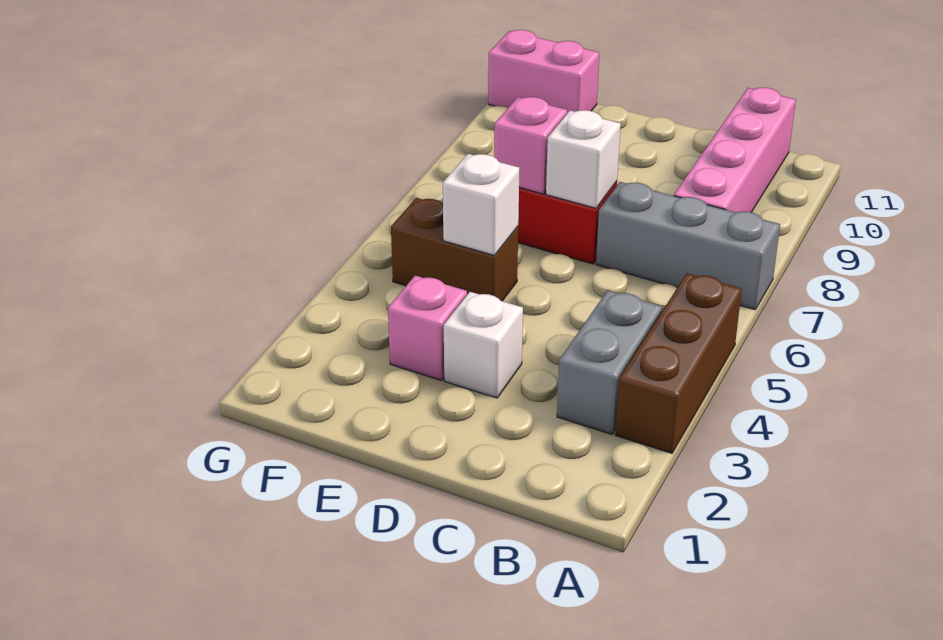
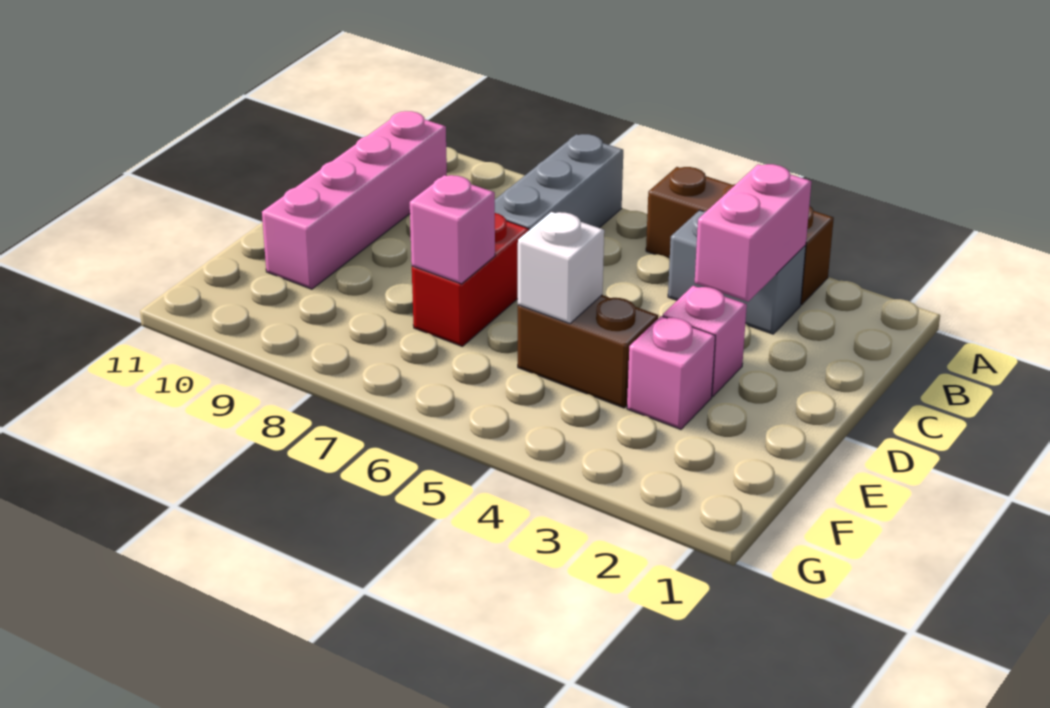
pink 1x4 brick [674,87,796,212] -> pink 1x4 brick turned to [262,111,447,289]
white 1x1 brick [444,292,523,398] -> pink 1x1 brick [663,286,747,396]
white 1x1 brick [546,110,621,208] -> none
brown 1x2 brick [391,198,518,301] -> brown 1x2 brick turned to [518,295,658,408]
pink 1x2 brick [488,30,599,113] -> pink 1x2 brick moved to [695,164,811,302]

